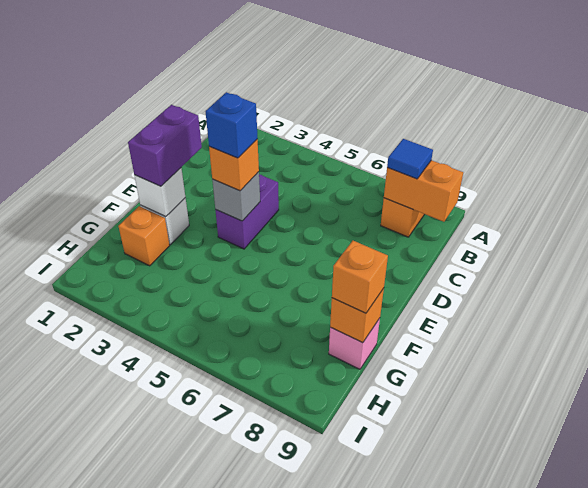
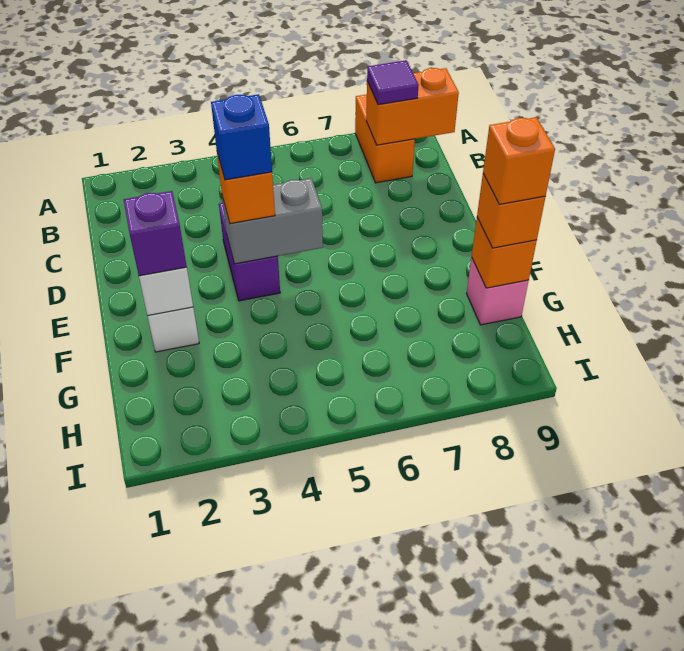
blue 1x1 tile [387,139,433,179] -> purple 1x1 tile [367,60,419,105]
purple 1x2 brick [128,105,202,186] -> purple 1x1 brick [124,191,187,276]
grey 1x1 brick [212,172,260,221] -> grey 1x2 brick [222,178,323,264]
orange 1x1 brick [118,206,170,266] -> orange 1x1 brick moved to [483,117,555,204]

